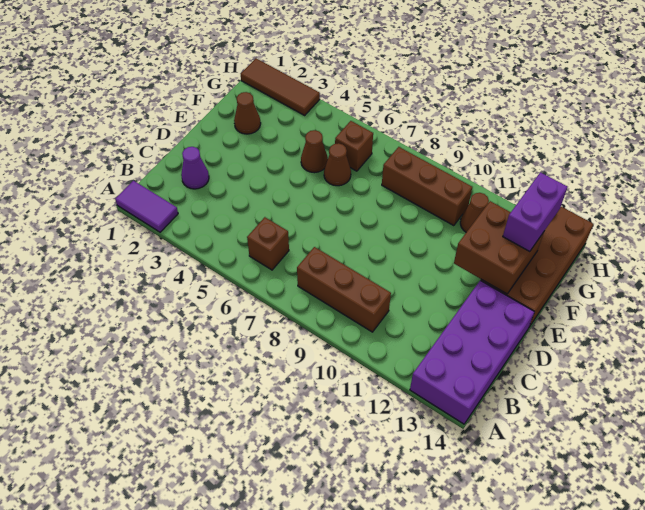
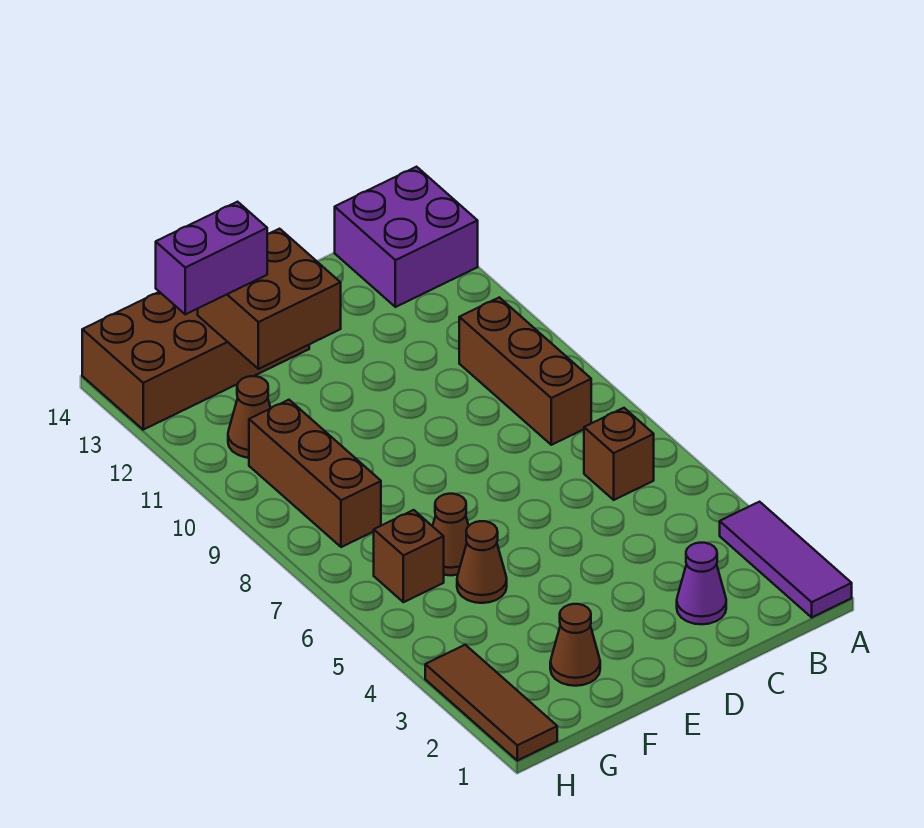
purple 1x2 tile [115,181,178,232] -> purple 1x3 tile [720,502,852,617]
purple 2x4 brick [410,280,534,424] -> purple 2x2 brick [335,167,478,307]

